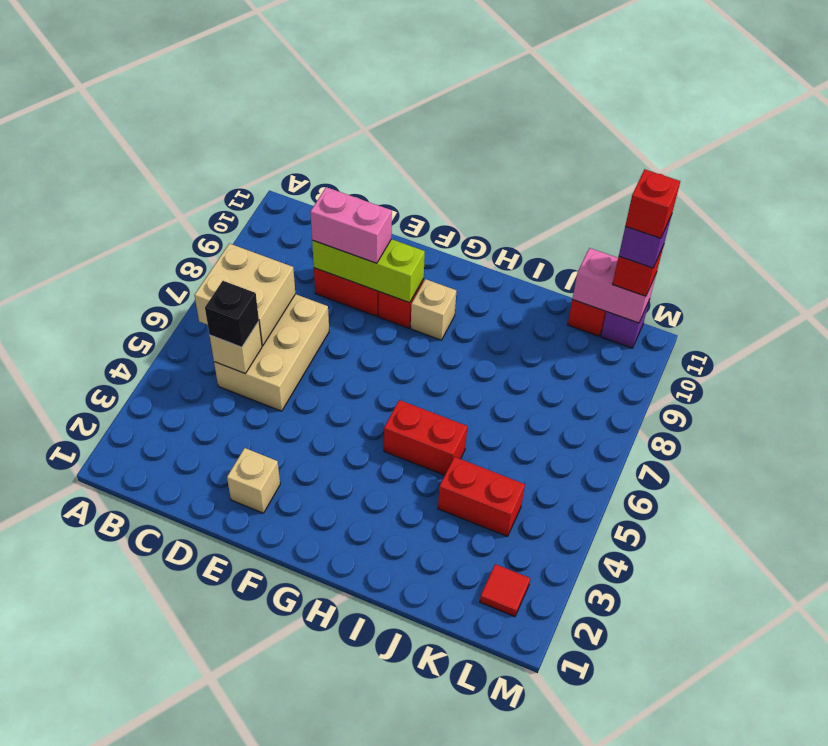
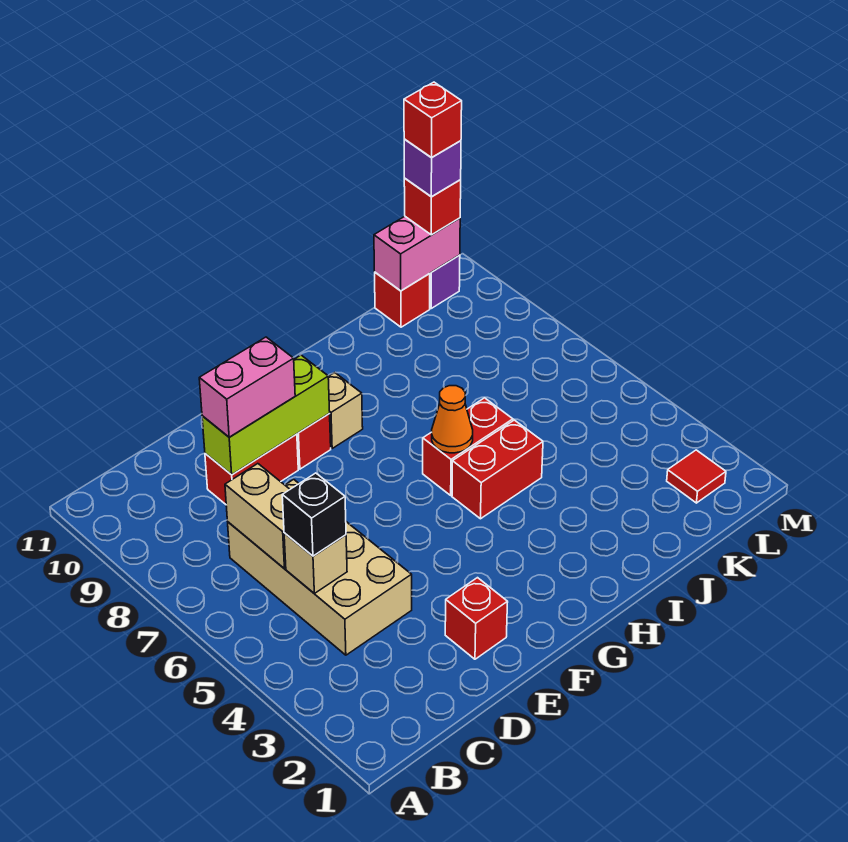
tan 2x2 brick [195,244,295,346] -> tan 1x2 brick [225,464,290,568]
tan 2x3 brick [214,294,329,411] -> tan 2x4 brick [228,479,412,655]
tan 1x1 brick [227,448,280,513] -> red 1x1 brick [445,578,508,659]
none -> orange 1x1 cone [432,386,473,453]
red 1x2 brick [438,457,525,536] -> red 1x2 brick moved to [423,398,513,495]

